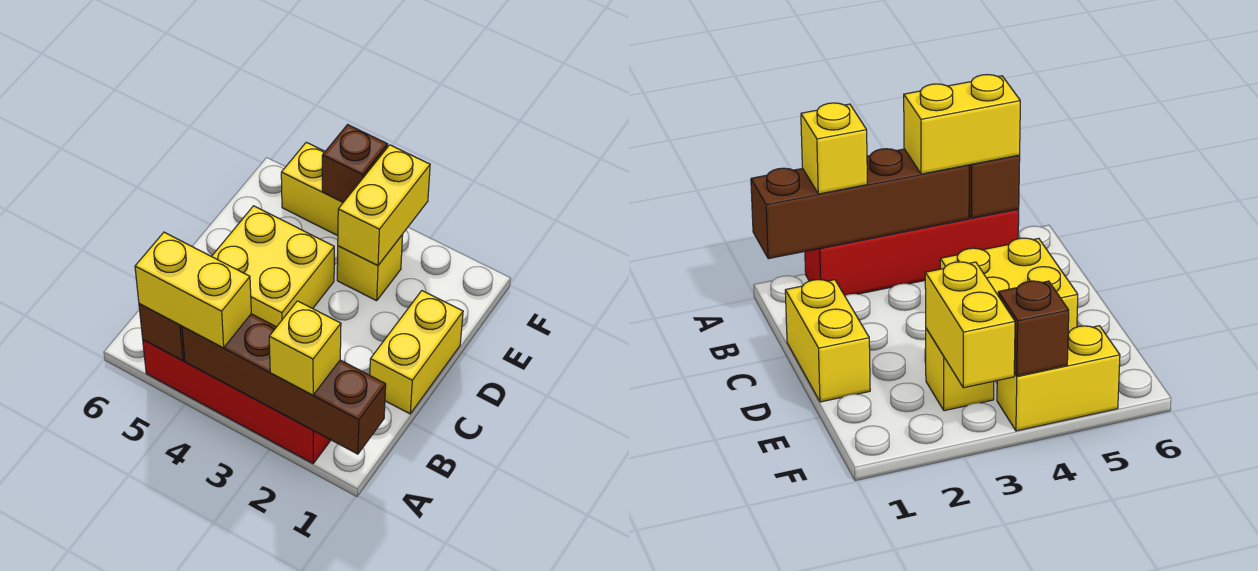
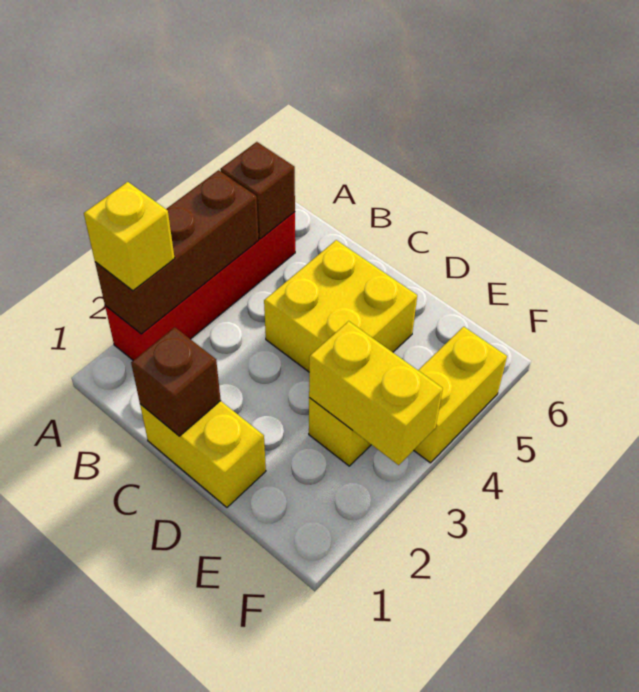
brown 1x4 brick [182,314,386,454] -> brown 1x3 brick [95,170,259,334]
yellow 1x2 brick [135,232,251,348] -> none
brown 1x1 brick [322,125,388,202] -> brown 1x1 brick moved to [131,327,221,436]

